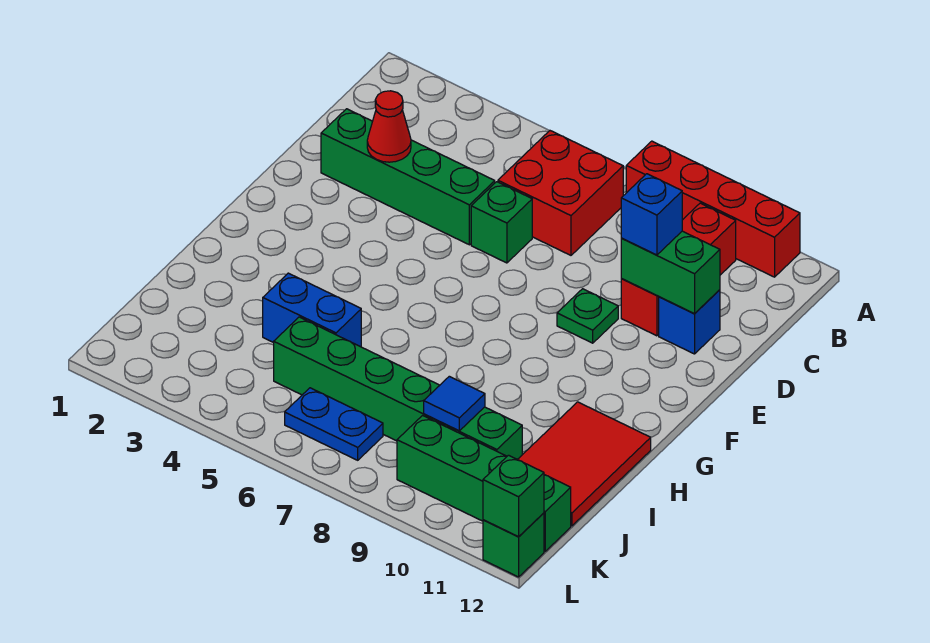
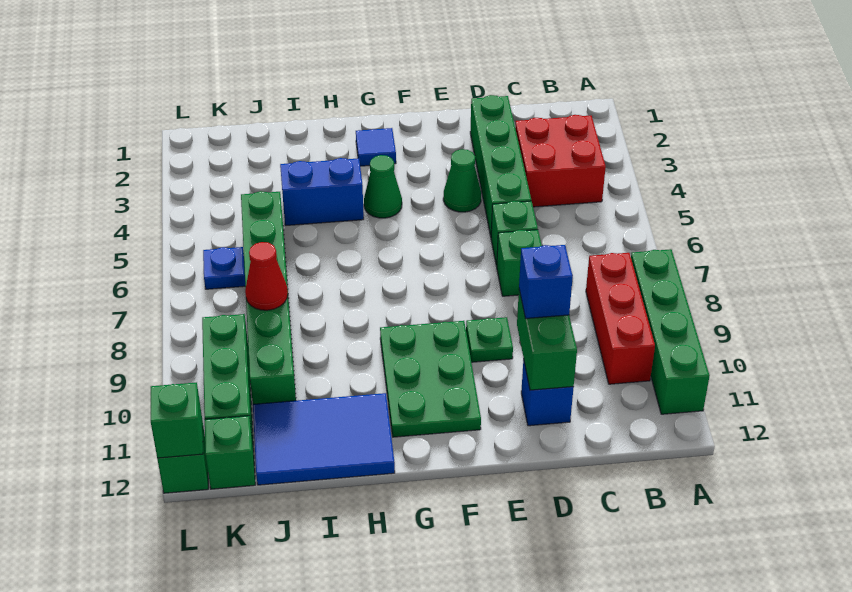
red 1x4 brick [626,141,800,277] -> green 1x4 brick [631,249,710,414]
red 2x2 brick [498,131,623,255] -> red 2x2 brick moved to [515,115,606,207]
red 1x3 brick [621,203,736,336] -> red 1x3 brick turned to [586,253,655,384]
red 1x1 cone [367,91,411,162] -> red 1x1 cone moved to [245,242,288,310]
none -> green 1x1 brick [497,230,542,296]
none -> green 1x1 cone [443,149,481,212]
none -> green 2x3 plate [380,321,481,437]
none -> green 1x1 cone [364,155,402,218]
red 2x3 tile [518,402,651,526] -> blue 2x3 tile [253,393,395,485]
blue 1x2 brick [263,273,361,347] -> blue 1x2 brick turned to [280,158,364,226]
blue 1x1 tile [424,376,485,431] -> blue 1x1 tile moved to [356,128,396,166]
blue 1x2 plate [285,388,383,460] -> blue 1x1 plate [203,247,245,289]

